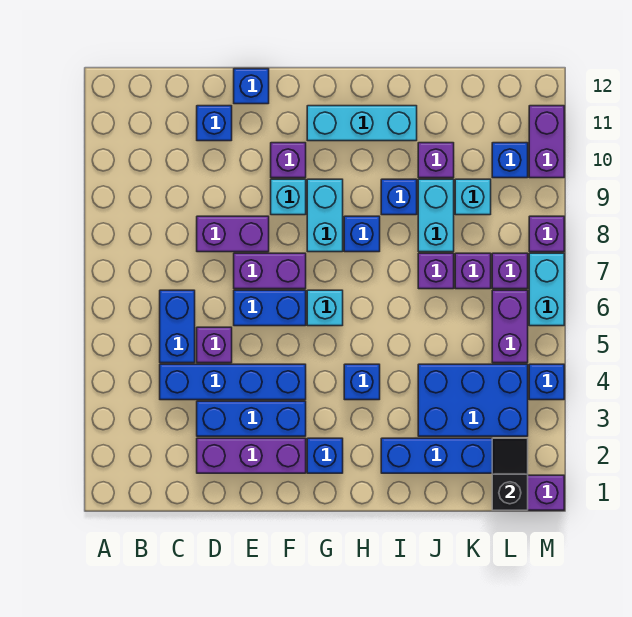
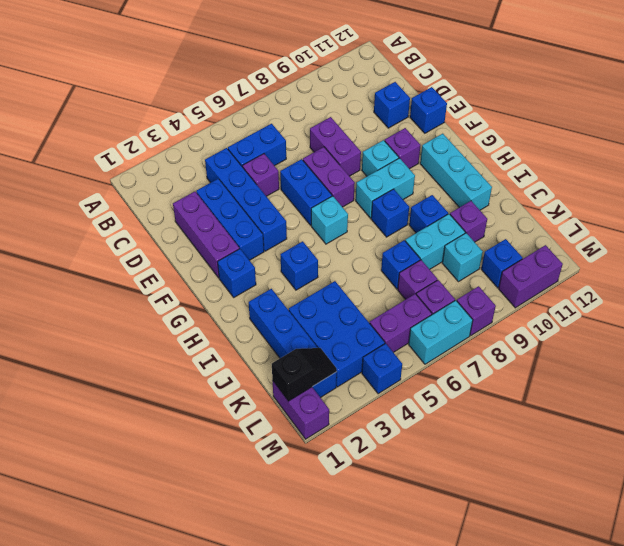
purple 1x1 brick [418,253,454,289] -> blue 1x1 brick [381,240,420,289]

